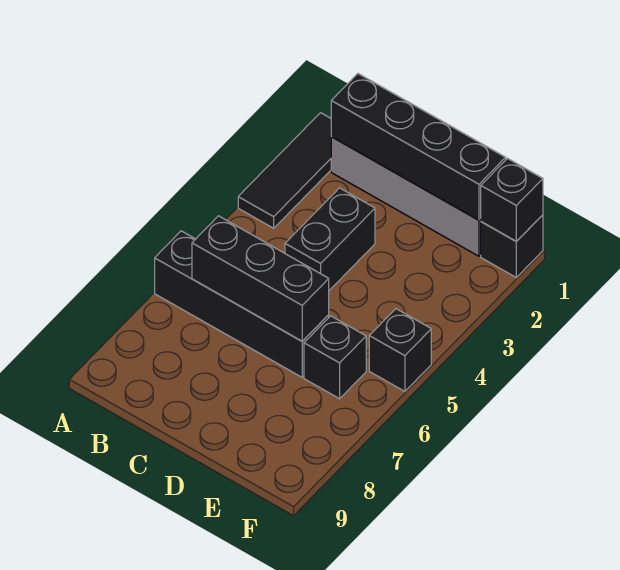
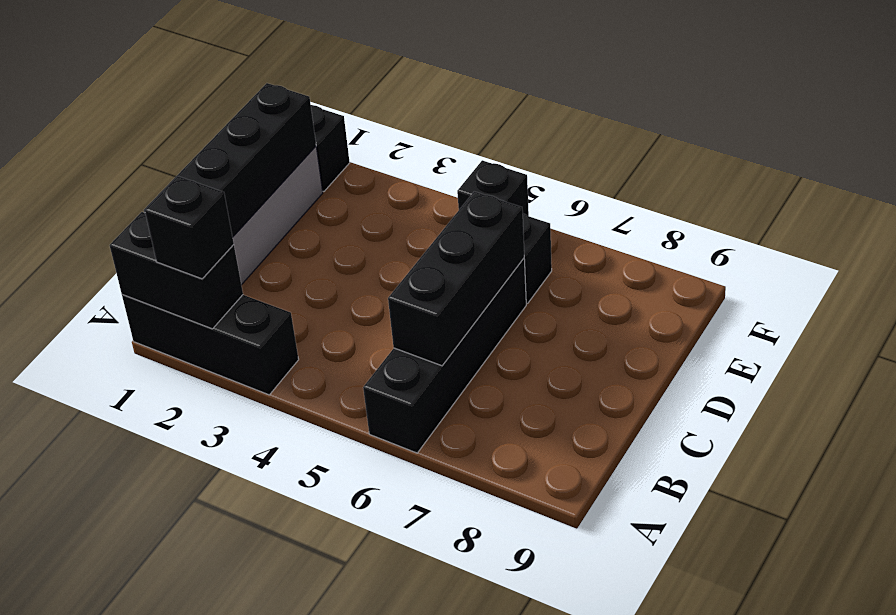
black 1x3 tile [238,113,332,228] -> black 1x3 brick [122,295,299,395]
black 1x2 brick [285,188,375,290] -> black 1x2 brick moved to [110,212,243,329]
black 1x1 brick [481,159,543,241] -> black 1x1 brick moved to [145,176,234,279]

